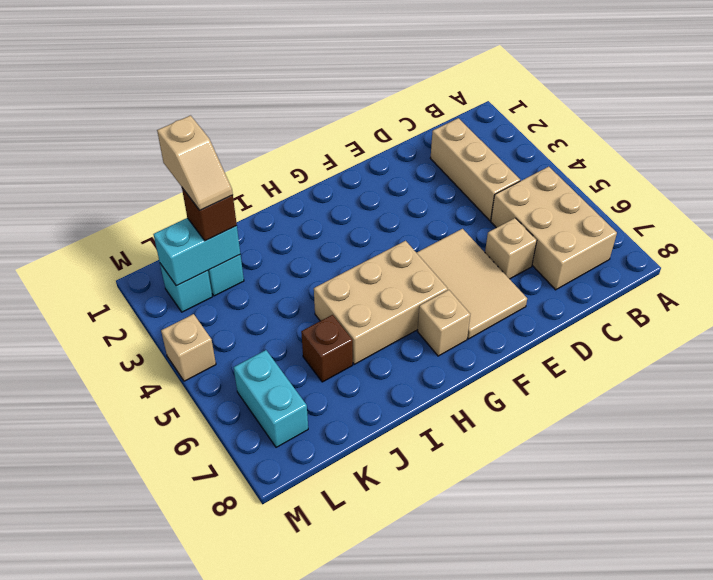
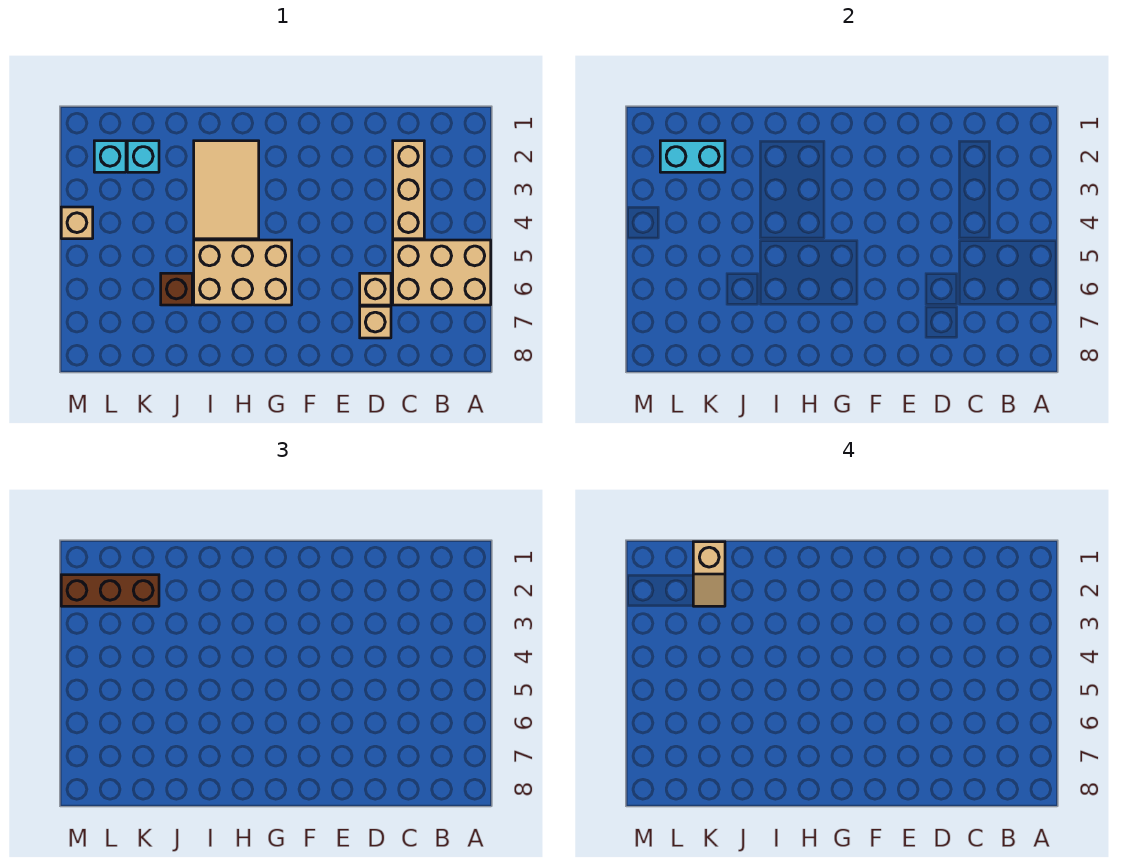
tan 2x3 brick [491,167,617,290] -> tan 2x3 brick turned to [393,240,491,305]
tan 2x3 tile [417,229,527,339] -> tan 2x3 tile moved to [194,141,259,239]
tan 1x1 brick [417,290,470,356] -> tan 1x1 brick moved to [360,306,391,338]
brown 1x1 brick [182,188,237,241] -> brown 1x3 brick [61,575,159,606]
cyan 1x2 brick [234,350,308,447] -> none

